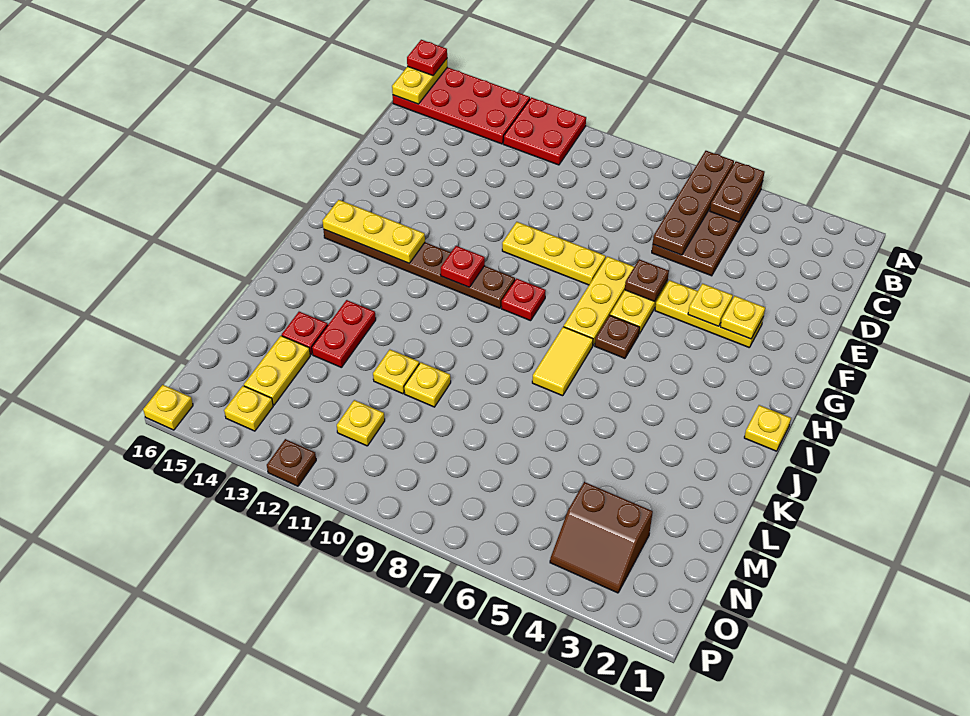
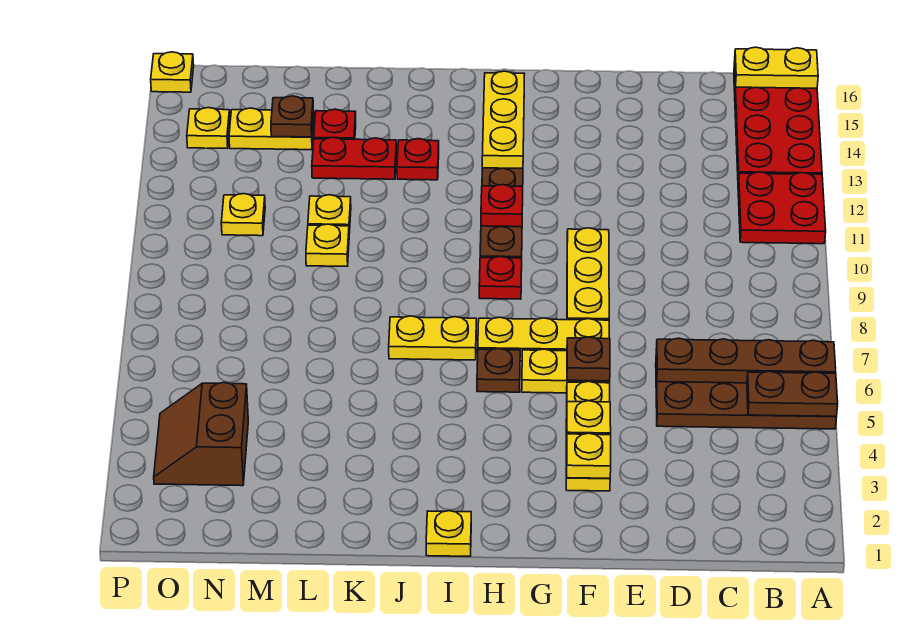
red 1x1 plate [407,40,447,76] -> red 1x1 plate moved to [397,139,439,180]
yellow 1x2 tile [532,327,593,396] -> yellow 1x2 plate [389,316,476,360]
brown 1x1 plate [267,439,316,486] -> brown 1x1 plate moved to [271,96,313,137]

